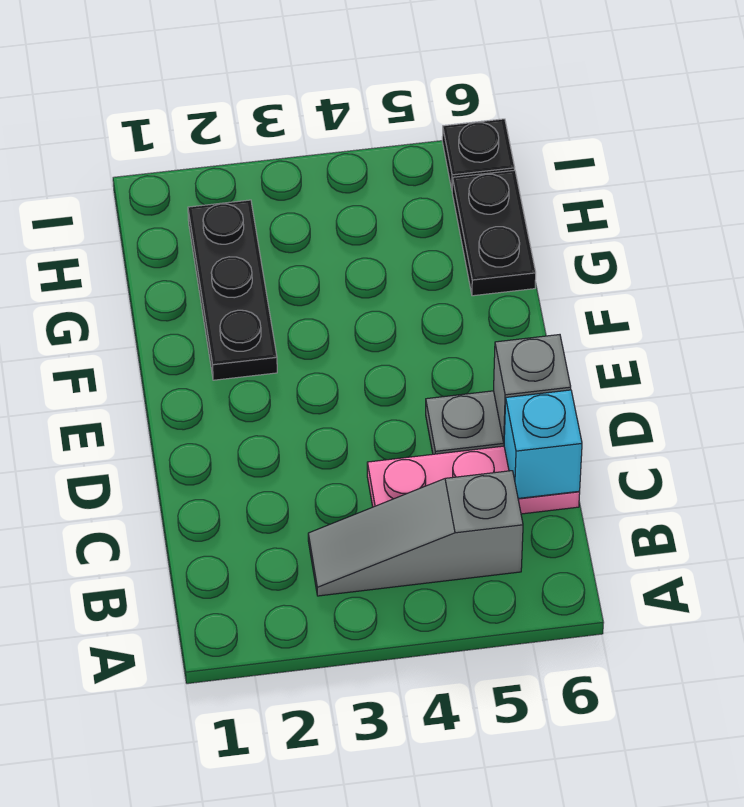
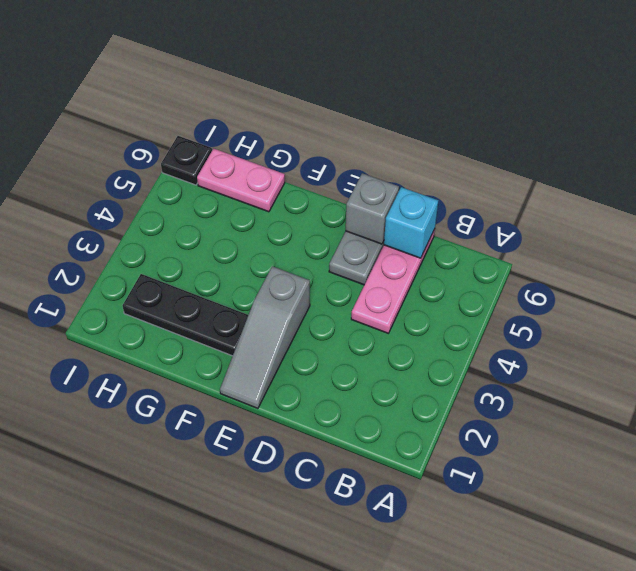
grey 1x3 slope [308,471,523,596] -> grey 1x3 slope moved to [220,266,310,408]
black 1x2 plate [452,170,536,296] -> pink 1x2 plate [197,149,285,212]

